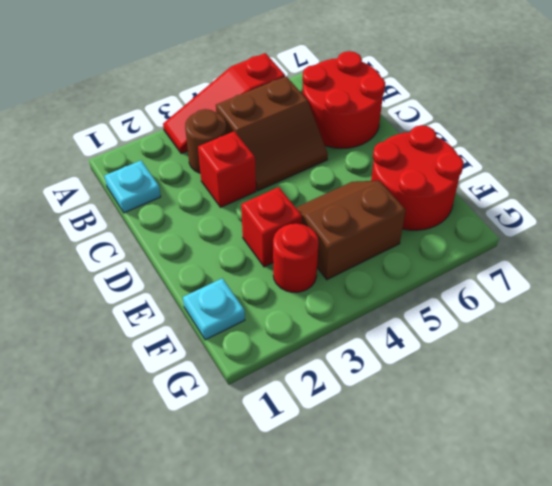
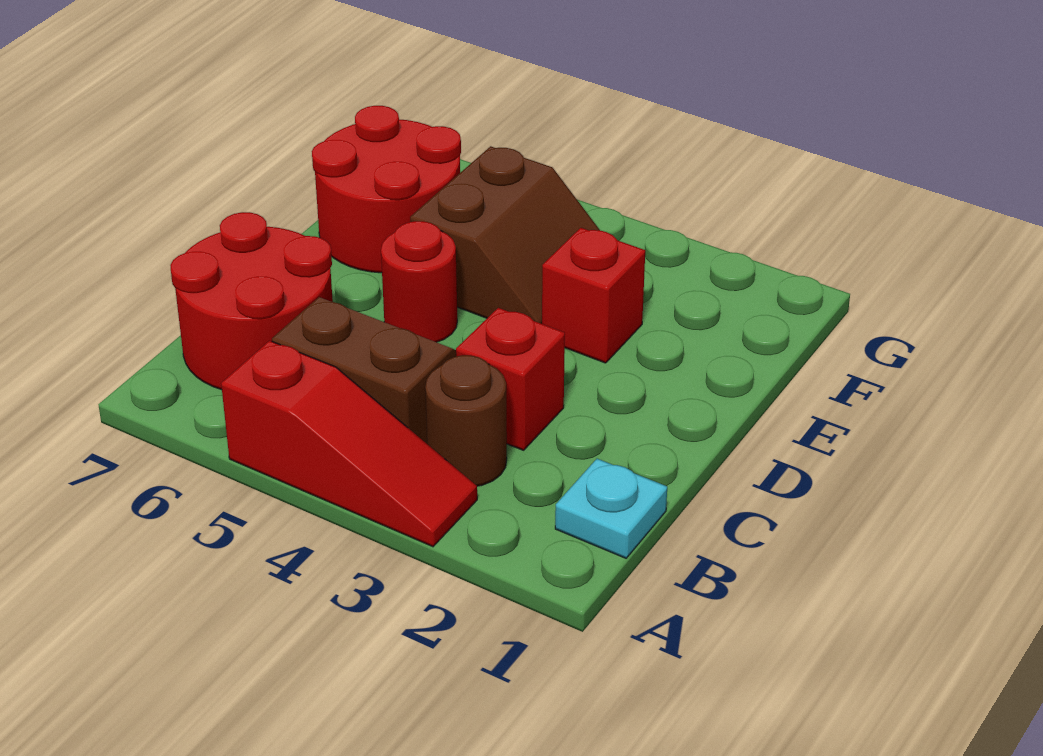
brown 2x2 slope [296,181,406,280] -> brown 2x2 slope turned to [410,146,600,324]
cyan 1x1 plate [183,278,245,340] -> none
red 1x1 round brick [273,224,319,292] -> red 1x1 round brick moved to [381,221,457,342]

